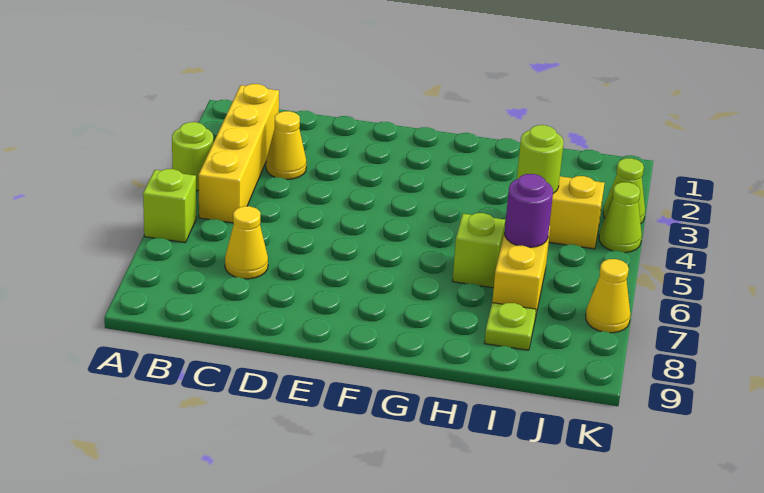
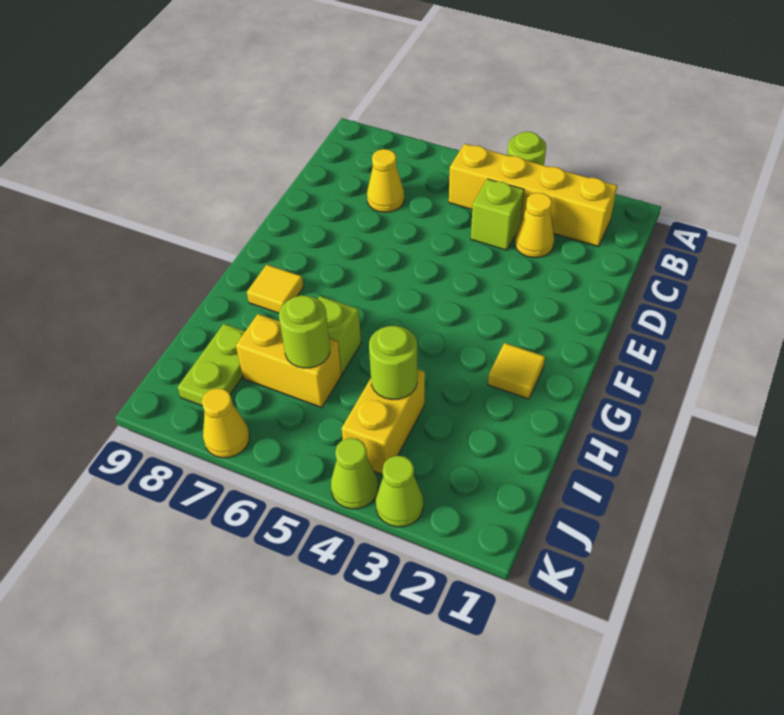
lime 1x1 brick [143,169,196,243] -> lime 1x1 brick moved to [471,179,524,250]
none -> yellow 1x1 tile [488,343,545,399]
none -> yellow 1x1 tile [247,265,304,313]
purple 1x1 round brick [505,174,553,248] -> lime 1x1 round brick [279,295,330,368]
lime 1x1 plate [485,303,536,350] -> lime 1x2 plate [178,324,245,406]

